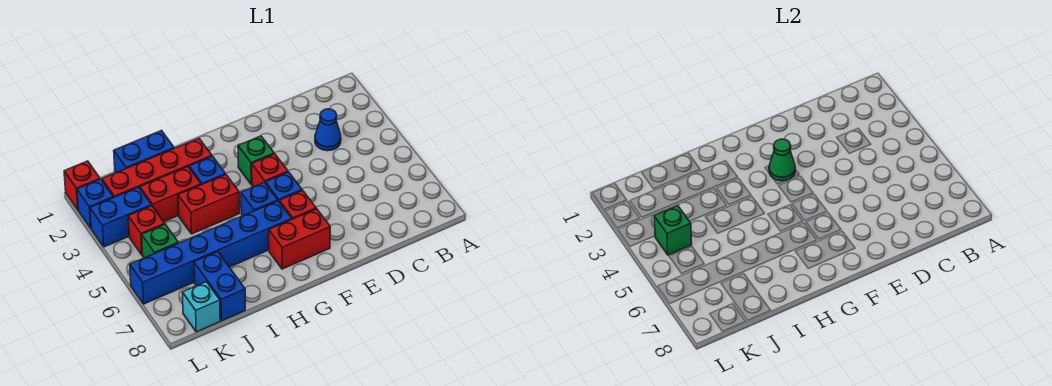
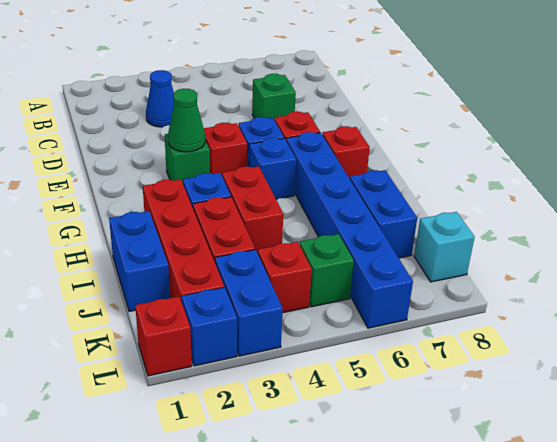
red 1x2 brick [269,209,330,269] -> red 1x1 brick [322,126,370,179]
blue 1x2 brick [194,252,245,321] -> blue 1x2 brick turned to [350,170,417,258]
green 1x1 brick [654,206,692,255] -> green 1x1 brick moved to [252,74,296,119]

